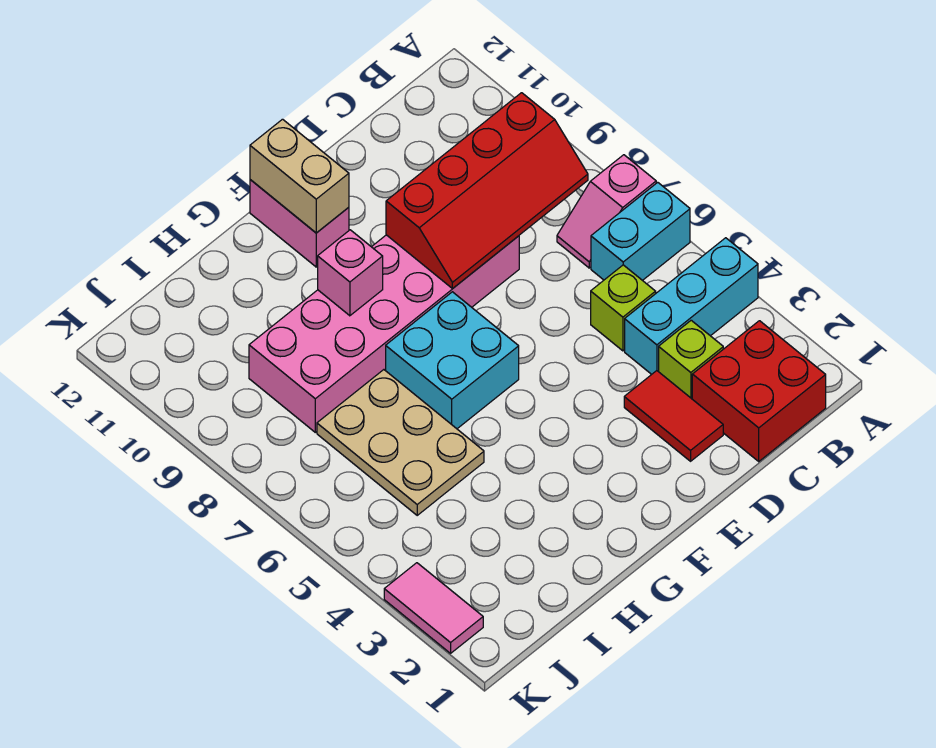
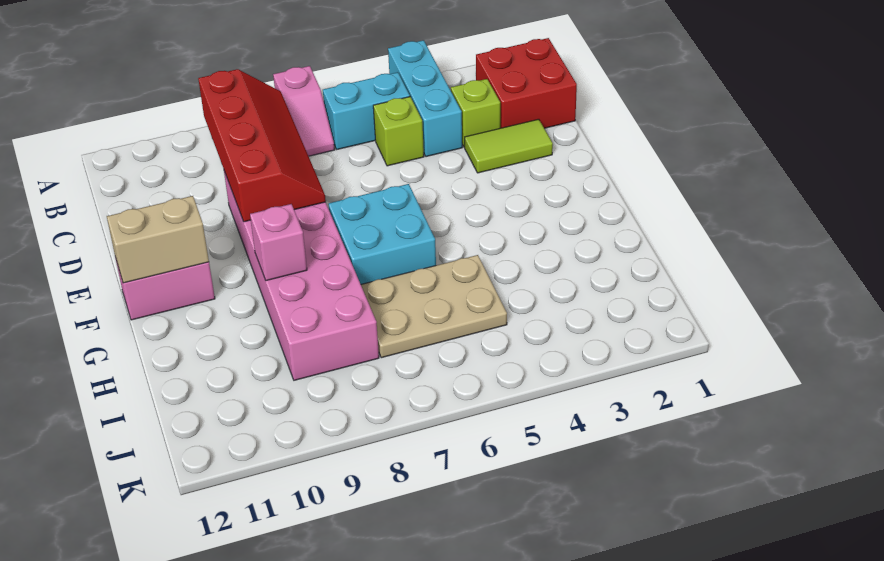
cyan 1x2 brick [591,182,690,281] -> cyan 1x2 brick turned to [323,72,410,149]
red 1x2 tile [624,371,723,461] -> lime 1x2 tile [465,119,553,173]
pink 1x2 tile [384,563,483,653] -> none

